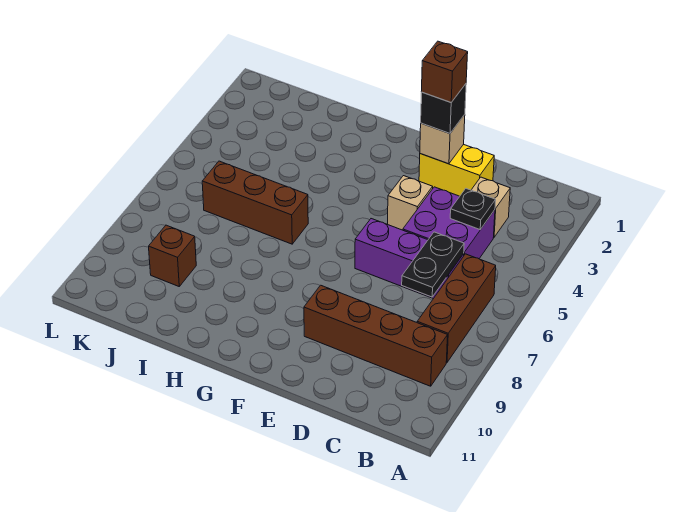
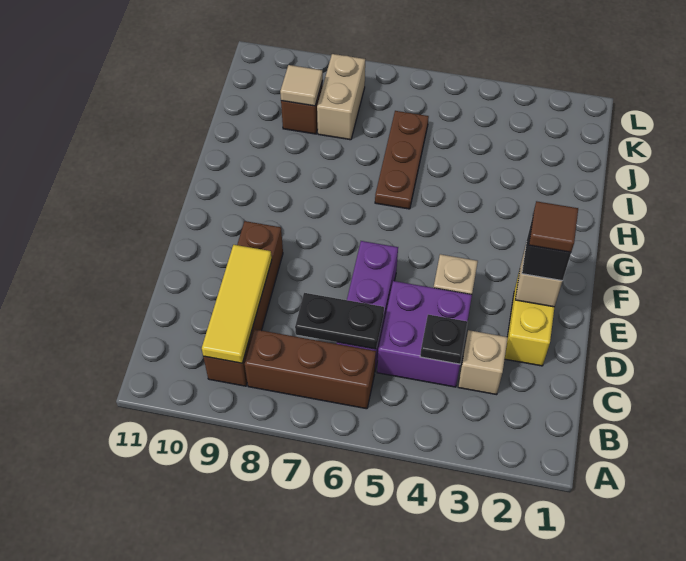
none -> yellow 1x3 tile [202,245,272,363]
brown 1x1 brick [421,41,468,102] -> brown 1x1 tile [529,201,578,252]
brown 1x3 brick [202,161,308,244] -> brown 1x3 plate [375,111,429,209]
none -> tan 1x2 brick [317,54,365,140]
none -> tan 1x1 tile [280,65,323,106]

